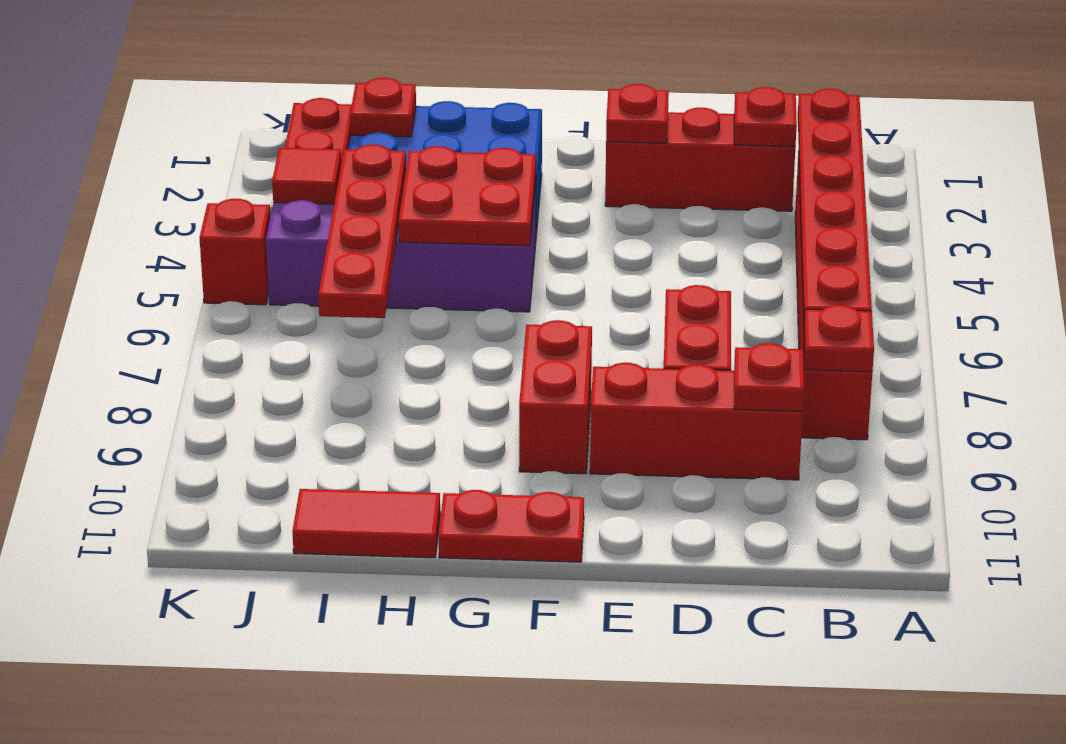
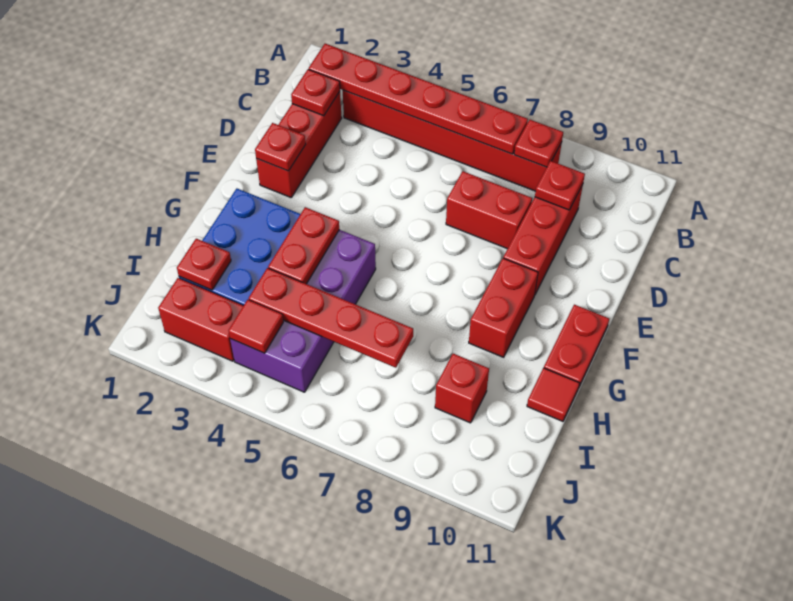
red 1x2 brick [519,320,592,474] -> red 1x2 brick turned to [469,258,538,357]
red 2x2 plate [399,146,536,246] -> red 1x2 plate [268,207,339,284]
red 1x2 tile [292,489,440,558] -> red 1x1 tile [527,368,579,421]
red 1x1 brick [200,199,270,305] -> red 1x1 brick moved to [435,354,489,423]

